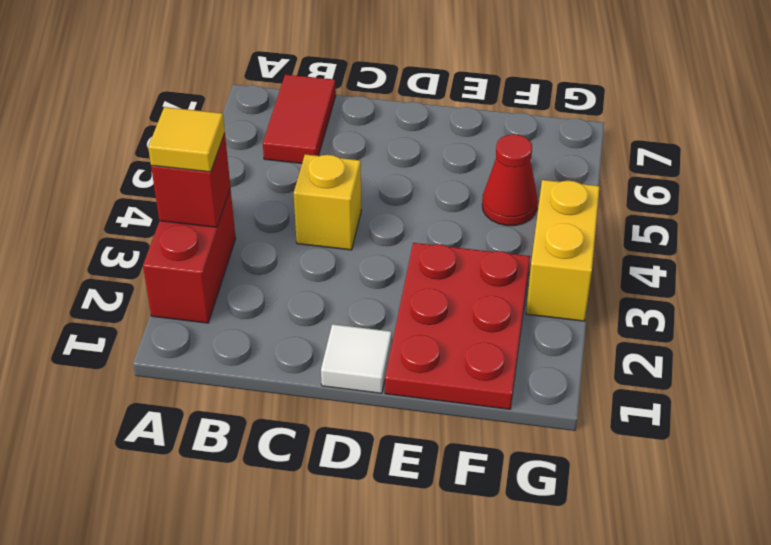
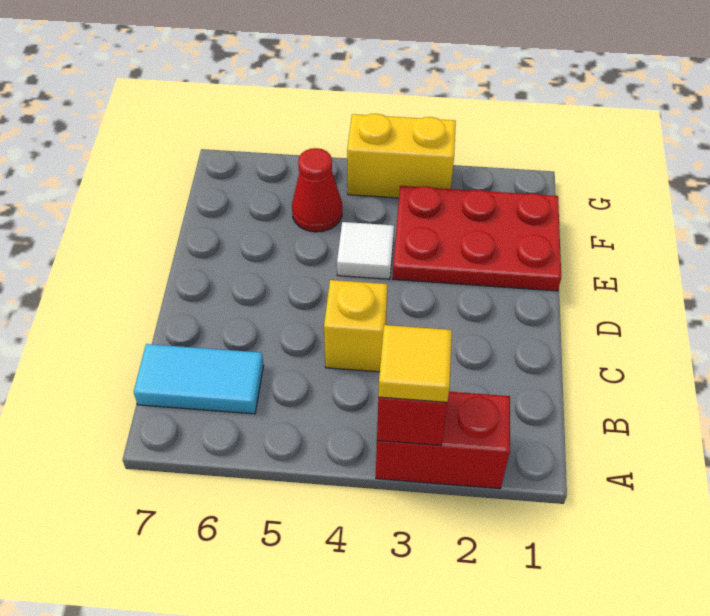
red 1x2 tile [263,75,336,163] -> cyan 1x2 tile [134,344,263,414]
white 1x1 tile [321,324,392,393] -> white 1x1 tile moved to [337,222,394,279]

